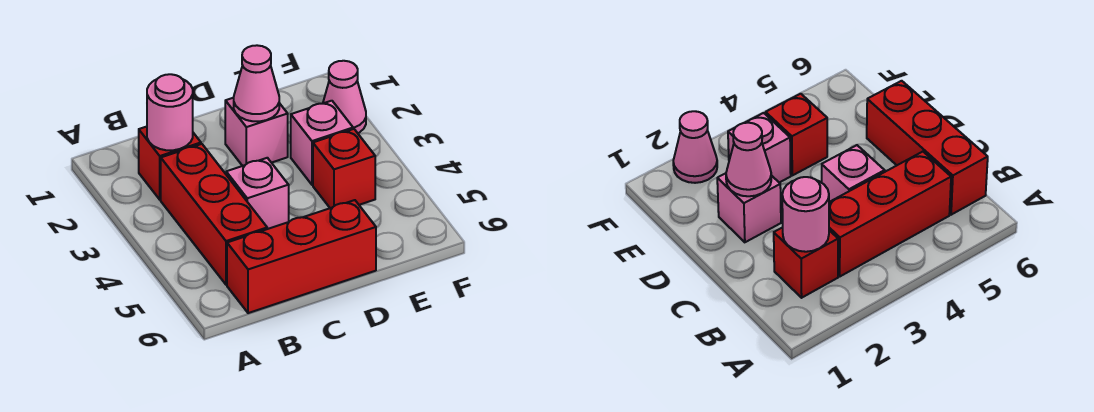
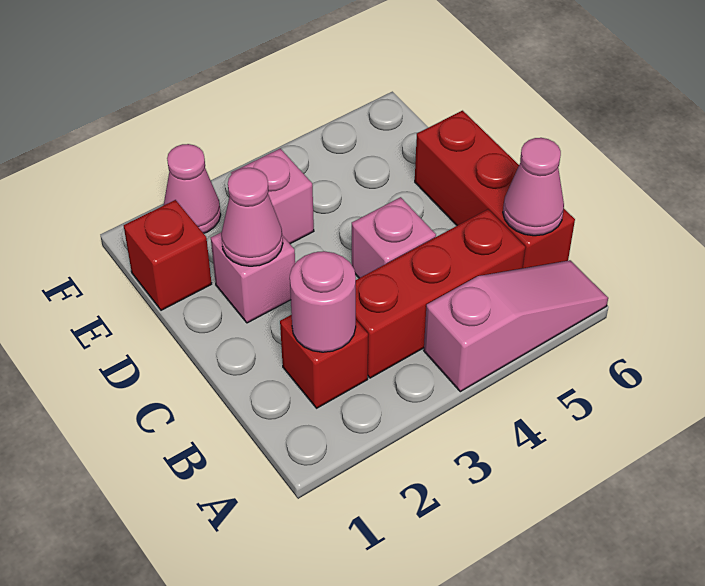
none -> pink 1x3 slope [424,260,608,392]
none -> pink 1x1 cone [503,138,564,236]
red 1x1 brick [313,129,375,208] -> red 1x1 brick moved to [124,200,212,310]

